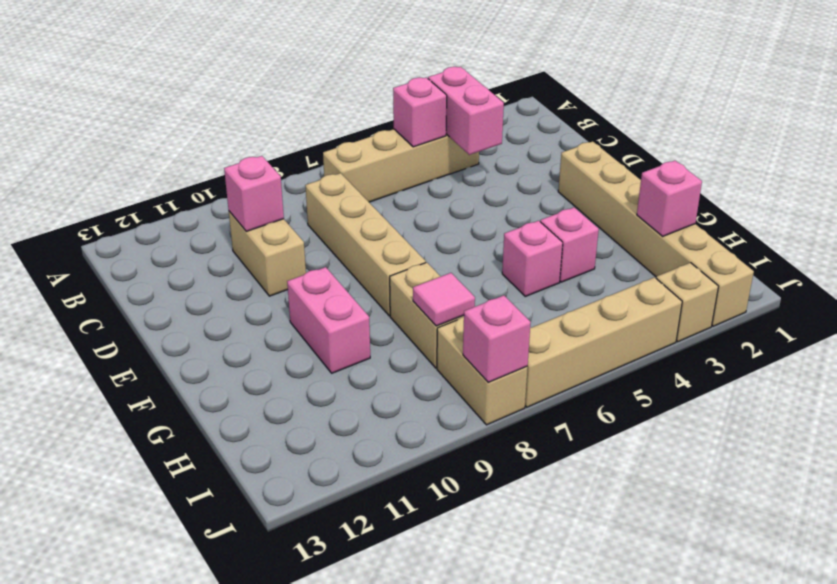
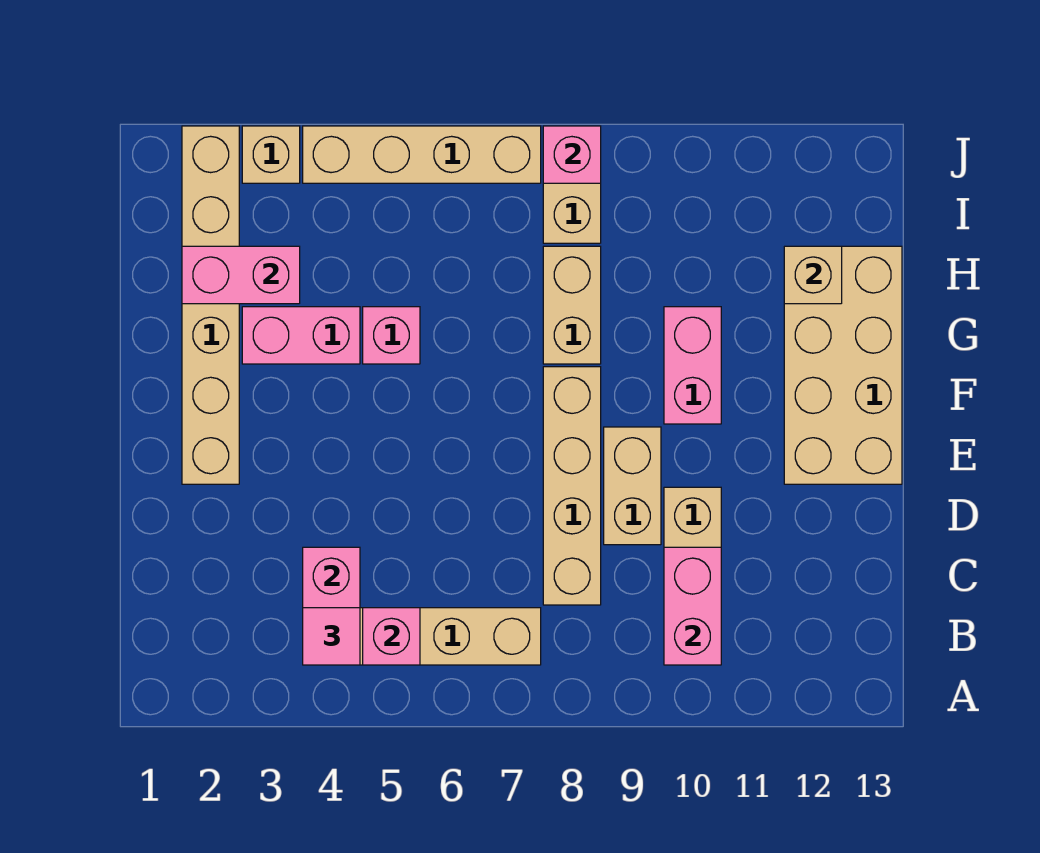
pink 1x1 brick [224,156,284,231] -> pink 1x2 brick [664,547,721,665]
none -> tan 1x2 brick [604,427,661,545]
none -> tan 2x4 brick [784,246,902,484]
pink 1x1 brick [540,207,599,282] -> pink 1x2 brick [242,307,360,364]
pink 1x1 brick [637,161,702,237] -> pink 1x2 brick [182,246,300,304]
pink 1x1 tile [413,273,475,326] -> pink 1x1 tile moved to [303,608,360,665]
none -> tan 1x1 brick [784,246,842,304]

